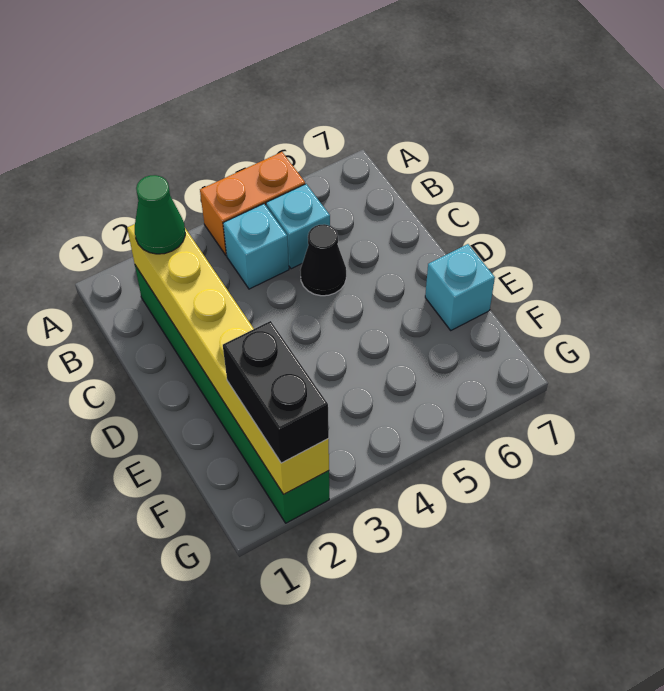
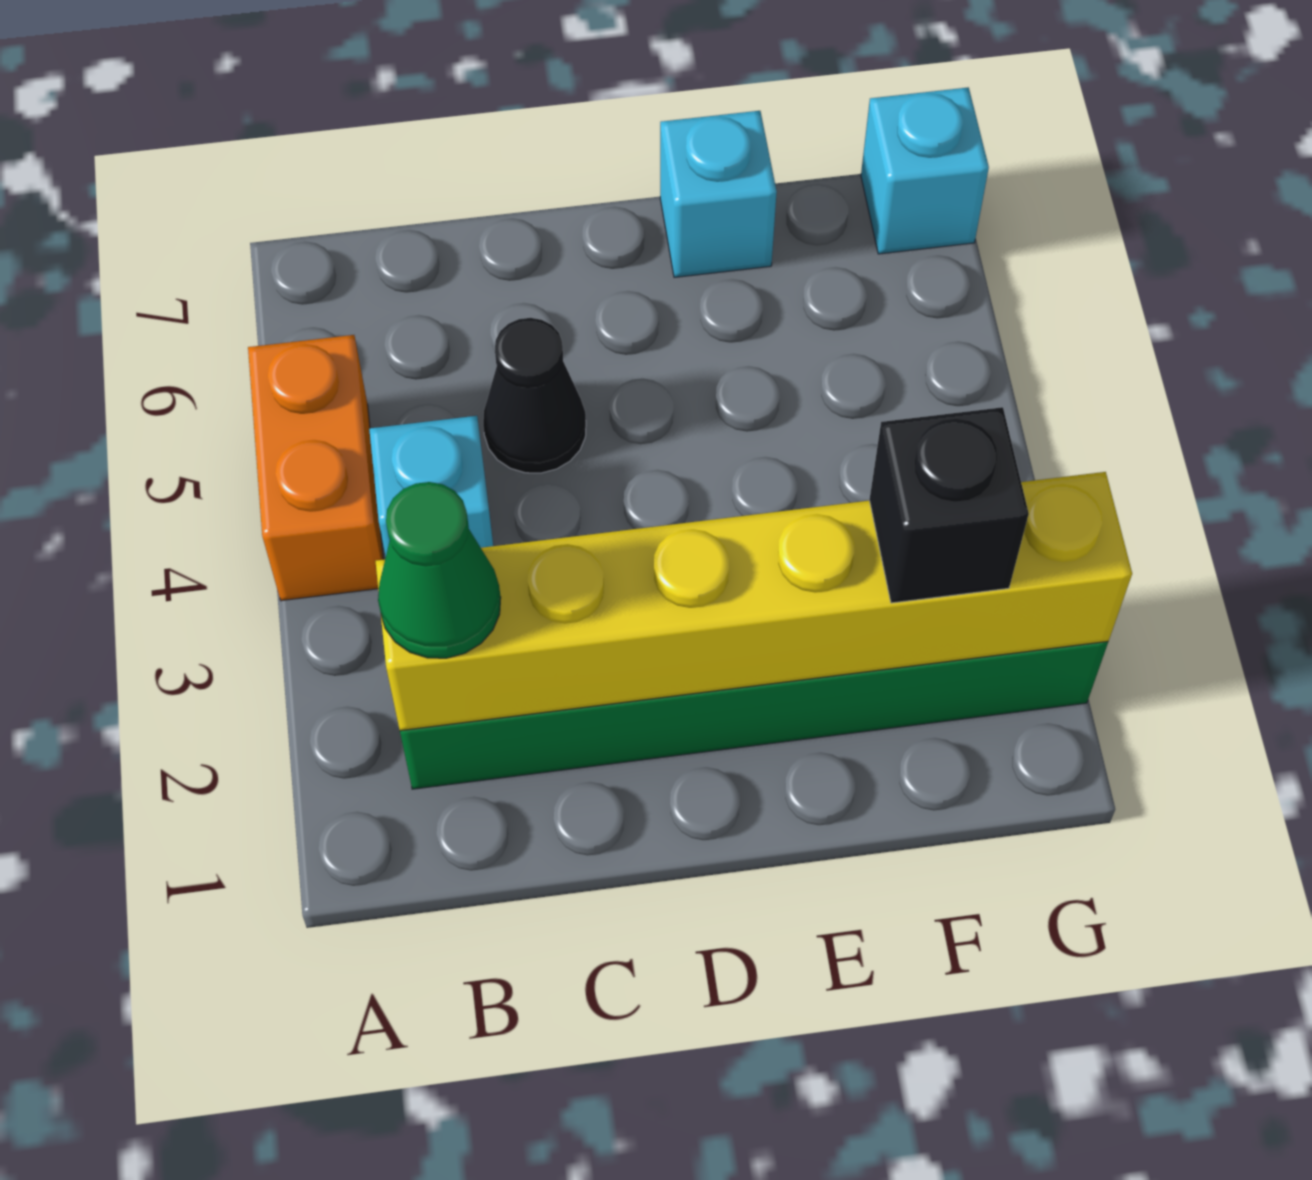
cyan 1x1 brick [266,184,330,269] -> cyan 1x1 brick moved to [861,87,989,254]
black 1x2 brick [223,321,329,463] -> black 1x1 brick [869,407,1029,603]

